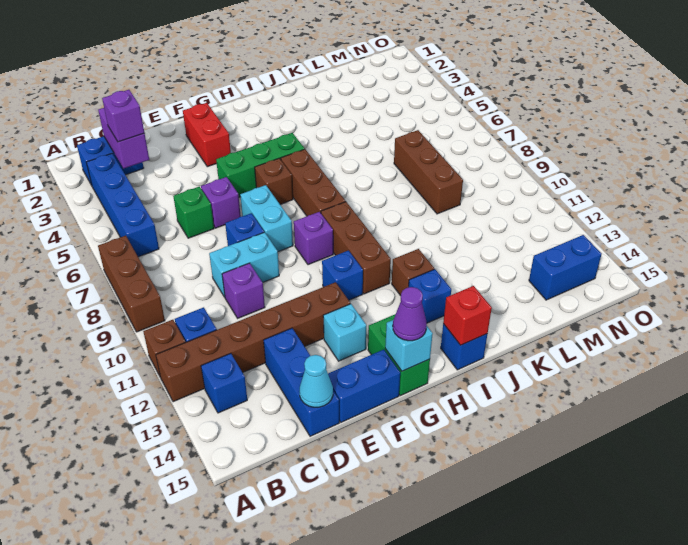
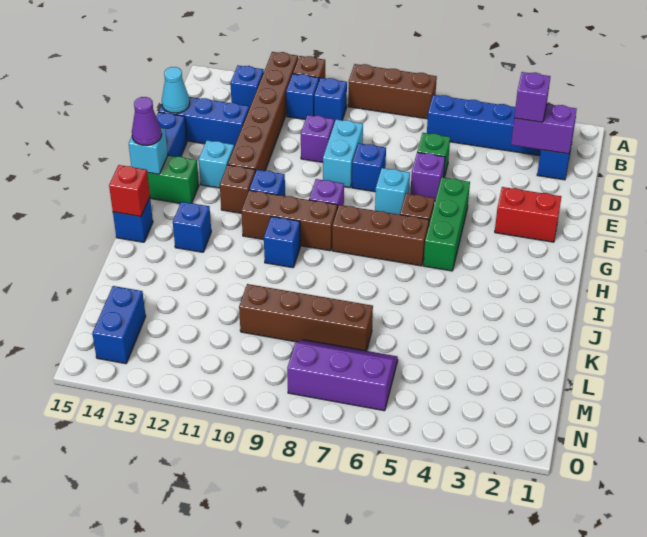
none -> blue 1x1 brick [314,78,347,123]
cyan 1x2 brick [240,185,293,252] -> cyan 1x1 brick [375,168,410,215]
none -> blue 1x1 brick [264,216,300,268]
brown 1x1 brick [392,249,434,296] -> brown 1x1 brick moved to [220,165,255,213]
brown 1x3 brick [394,130,463,214] -> brown 1x4 brick [239,284,373,351]
none -> purple 2x3 slope [287,340,398,411]

